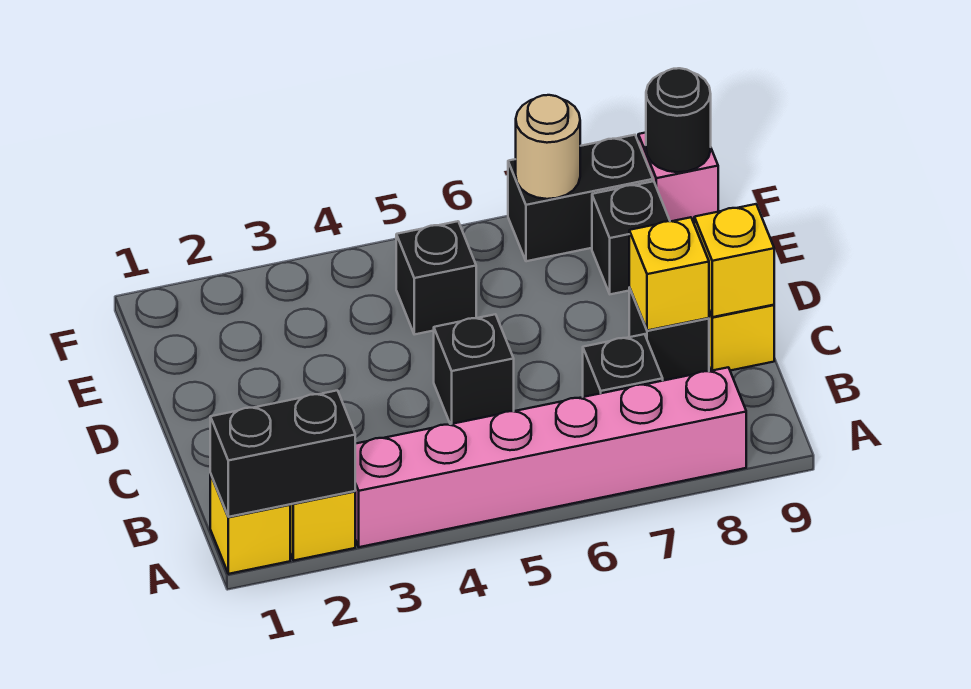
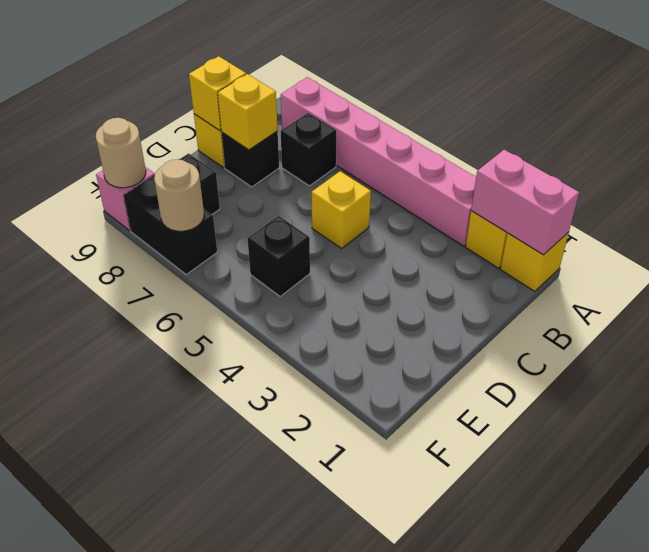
black 1x2 brick [210,390,355,517] -> pink 1x2 brick [471,150,579,255]
black 1x1 brick [434,314,514,424] -> yellow 1x1 brick [311,171,371,248]
black 1x1 round brick [646,68,711,172] -> tan 1x1 round brick [96,118,146,188]

